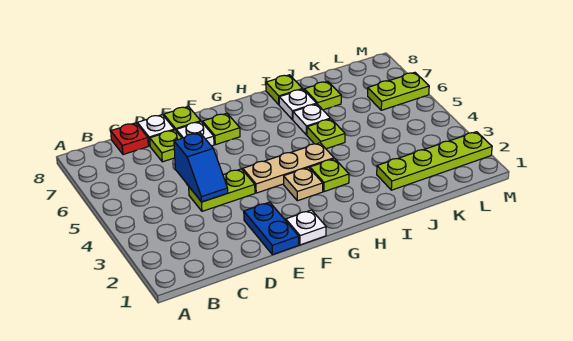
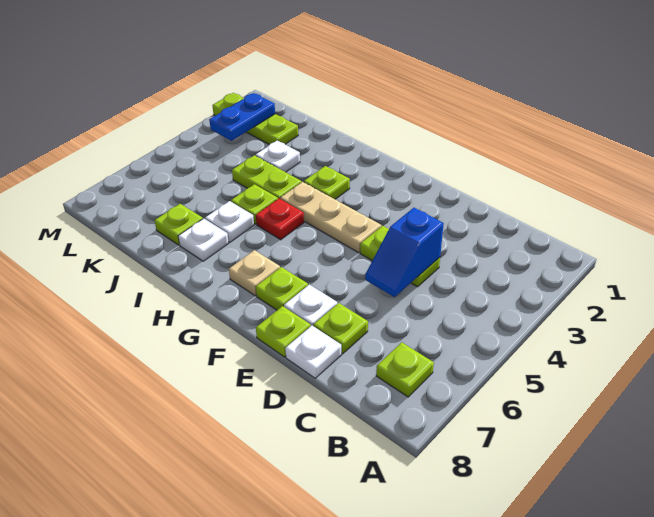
red 1x1 plate [111,123,148,155] -> red 1x1 plate moved to [256,199,304,240]
blue 1x2 slope [174,133,228,202] -> blue 1x2 slope turned to [365,208,444,297]
blue 1x2 plate [244,202,299,255] -> blue 1x2 plate moved to [209,93,275,141]
white 1x1 plate [286,210,326,245] -> white 1x1 plate moved to [256,141,300,172]
tan 1x1 plate [284,168,323,201] -> tan 1x1 plate moved to [229,250,280,296]
lime 1x1 plate [266,75,302,105] -> lime 1x1 plate moved to [376,342,434,397]
lime 1x4 plate [377,132,492,190] -> lime 1x3 plate [212,93,298,145]
lime 1x2 plate [368,72,429,110] -> lime 1x2 plate moved to [232,155,302,199]

